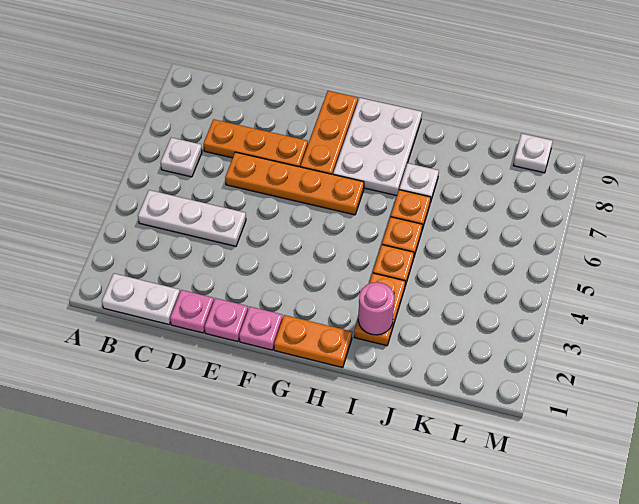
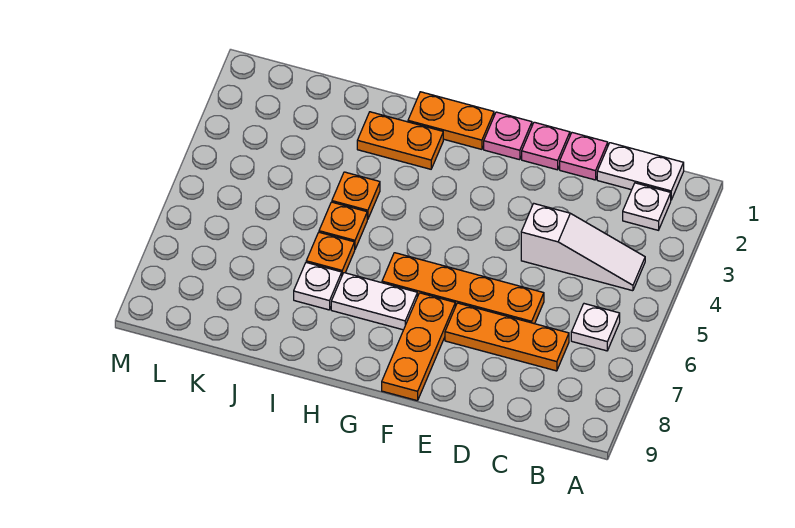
white 1x3 plate [138,190,246,246] -> white 1x3 slope [521,204,645,291]
white 2x3 plate [333,98,422,196] -> white 1x2 plate [331,273,417,330]
orange 1x2 plate [354,273,405,346] -> orange 1x2 plate turned to [357,112,443,169]
pink 1x1 round brick [358,282,395,335] -> none
white 1x1 plate [513,134,553,173] -> white 1x1 plate moved to [623,183,671,230]

